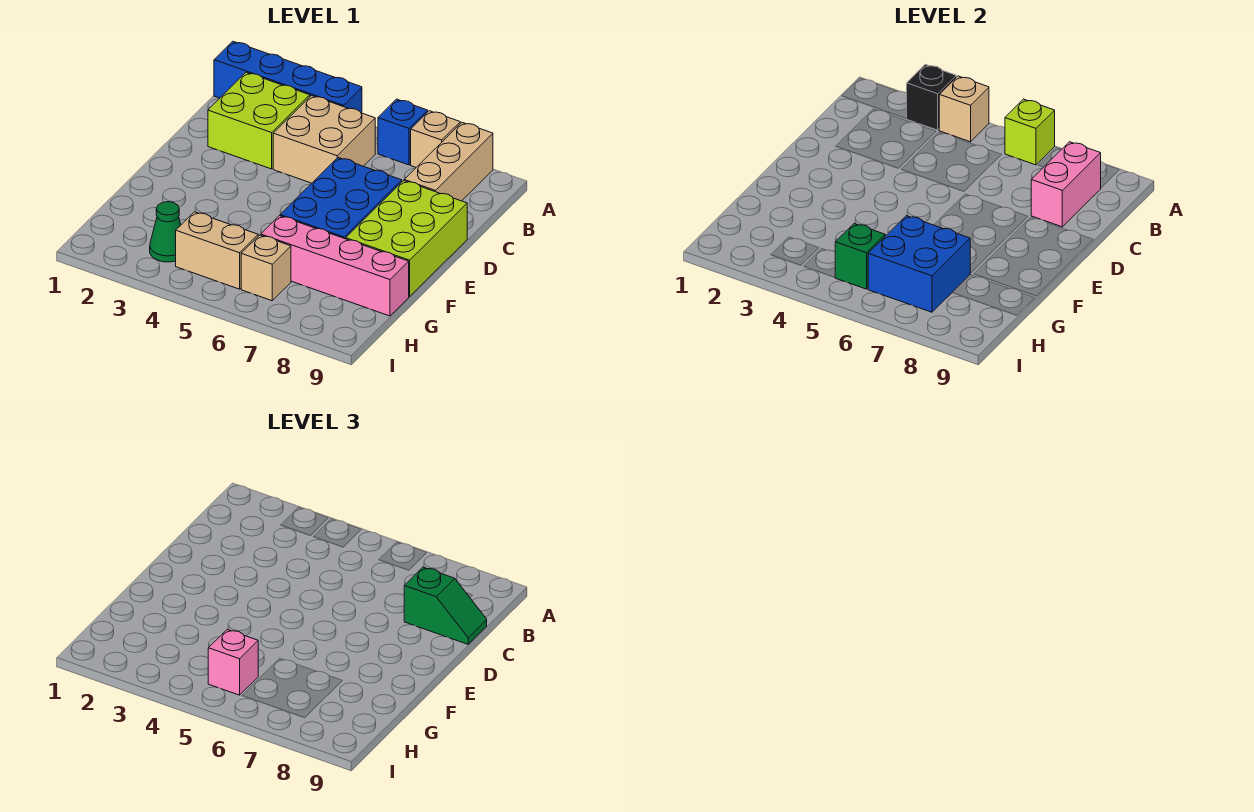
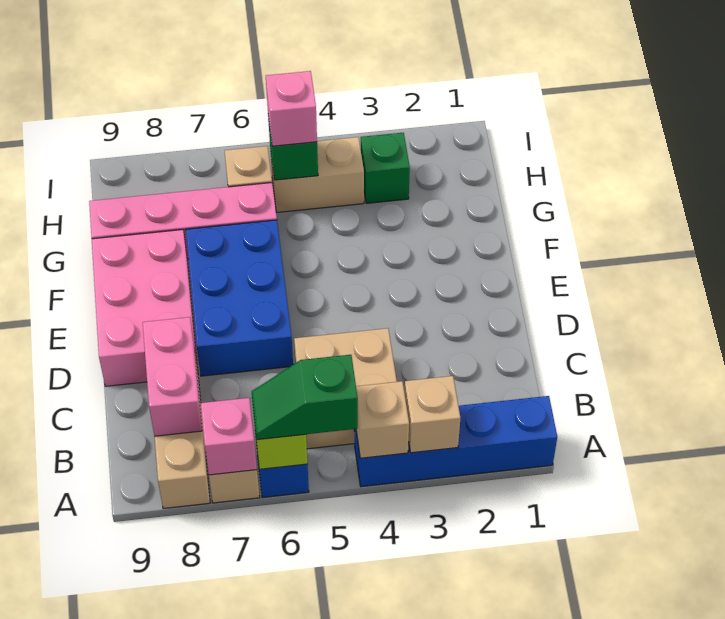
black 1x1 brick [907,64,956,130] -> tan 1x1 brick [405,376,460,453]
none -> pink 1x1 brick [201,398,257,475]
lime 2x2 brick [208,72,310,169] -> none
green 1x2 slope [404,567,487,644] -> green 1x2 slope moved to [252,355,358,440]
lime 2x3 brick [346,181,467,297] -> pink 2x3 brick [92,230,198,386]
blue 2x2 brick [868,216,970,312] -> none
green 1x1 cone [150,202,181,262] -> green 1x1 brick [361,133,410,203]

